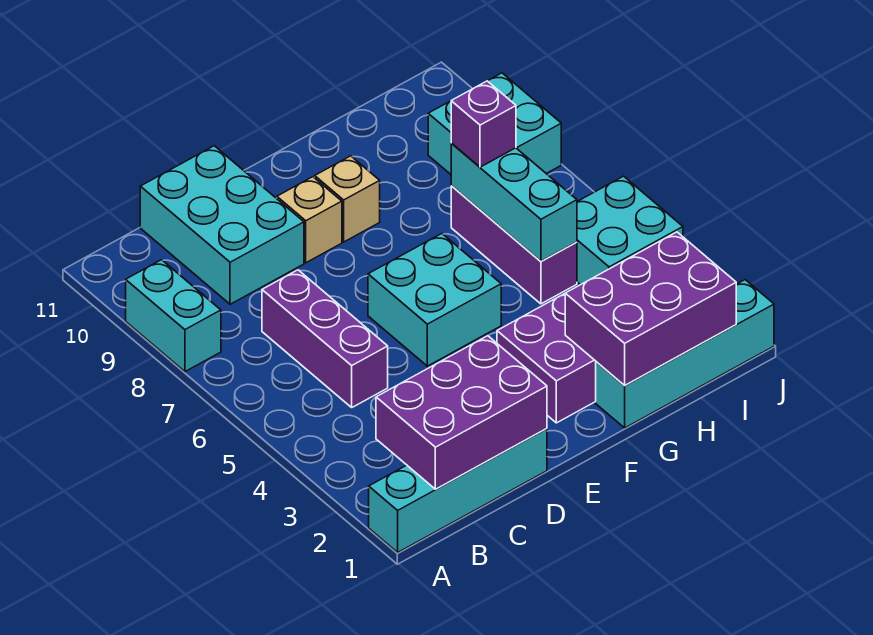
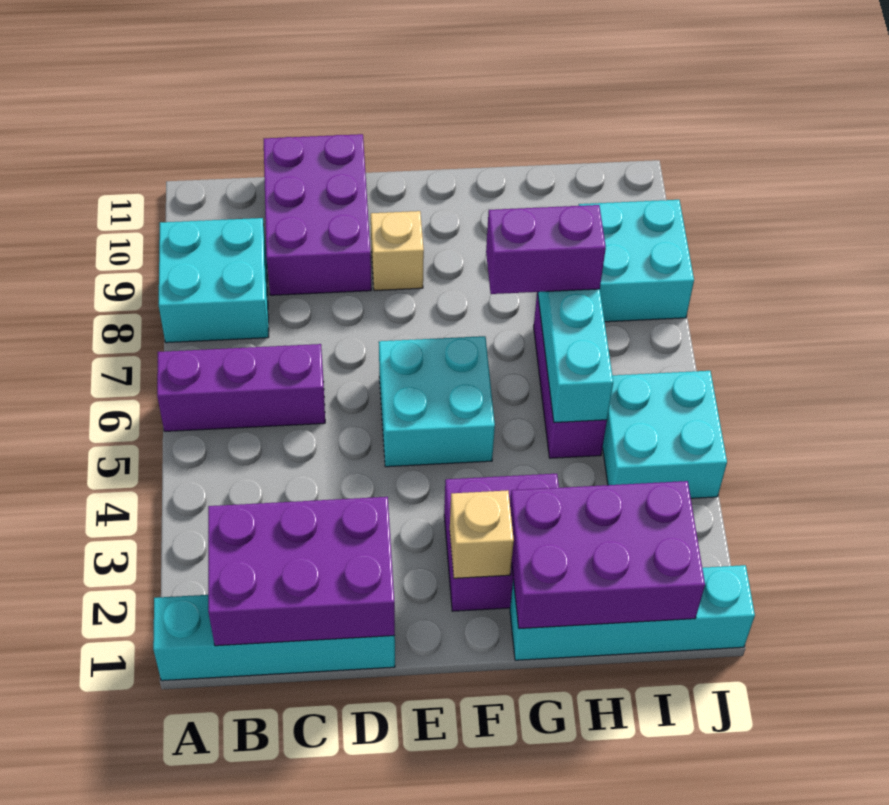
cyan 1x2 brick [126,260,221,372] -> cyan 2x2 brick [159,218,269,343]
purple 1x3 brick [262,270,388,407] -> purple 1x3 brick turned to [157,344,325,431]
cyan 2x3 brick [140,146,304,304] -> purple 2x3 brick [264,134,371,295]
tan 1x1 brick [315,156,380,242] -> tan 1x1 brick moved to [450,490,514,578]
purple 1x1 brick [451,81,516,167] -> purple 1x2 brick [486,205,606,294]

